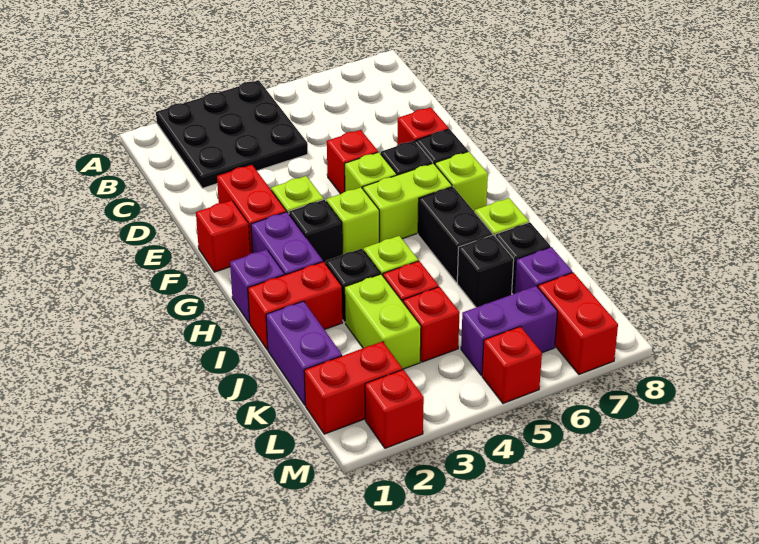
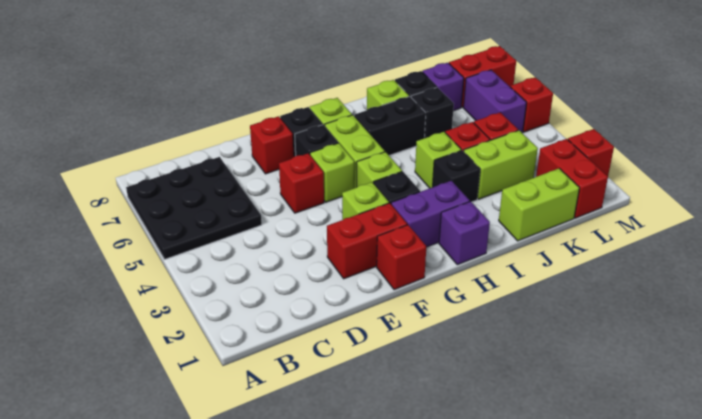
black 3x3 plate [156,80,308,188] -> black 3x3 plate moved to [126,157,262,259]
red 1x2 brick [248,262,343,350] -> none
purple 1x2 brick [266,301,342,405] -> lime 1x2 brick [499,168,579,241]

